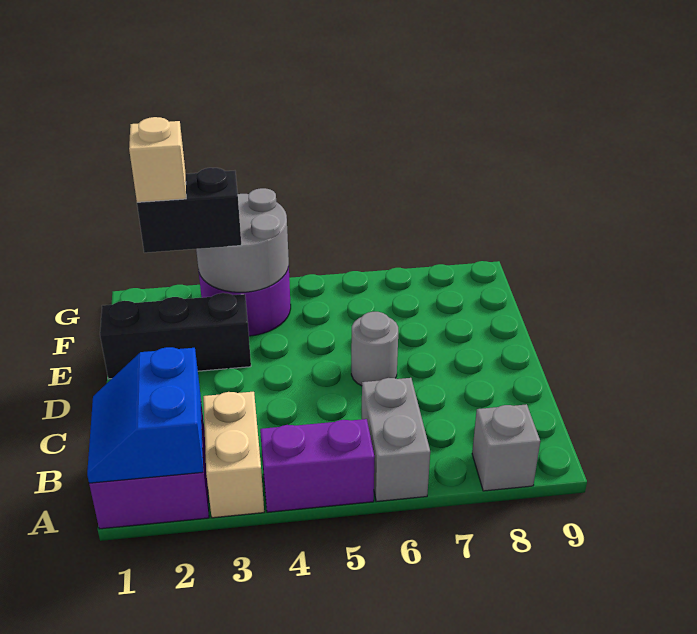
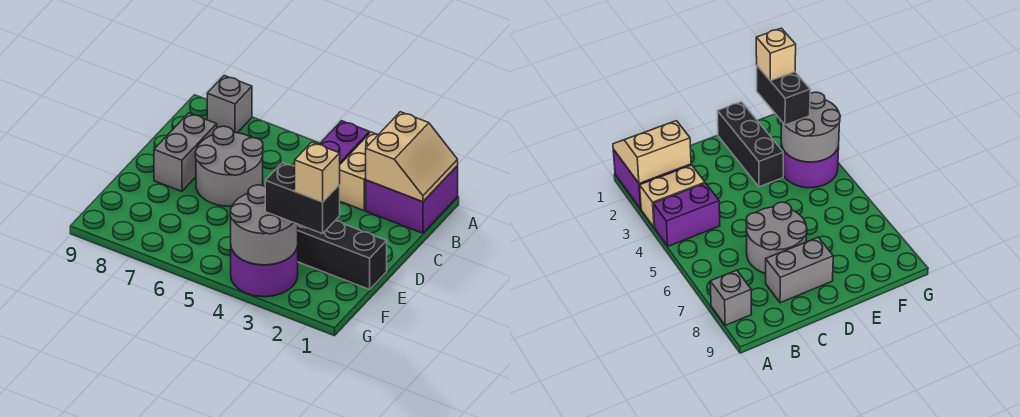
blue 2x2 slope [87,347,203,483] -> tan 2x2 slope [366,112,458,202]
purple 1x2 brick [260,419,375,512] -> purple 1x2 brick turned to [319,121,369,164]
grey 1x2 brick [362,378,430,502] -> grey 1x2 brick moved to [154,113,217,191]
grey 1x1 round brick [351,312,398,386] -> grey 2x2 round brick [195,126,263,206]

